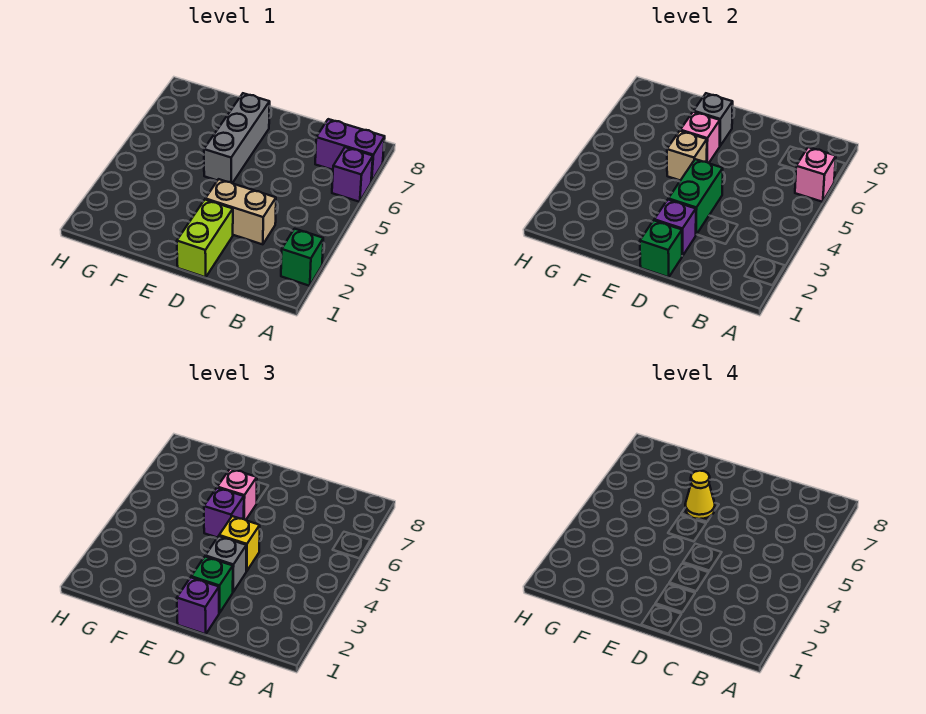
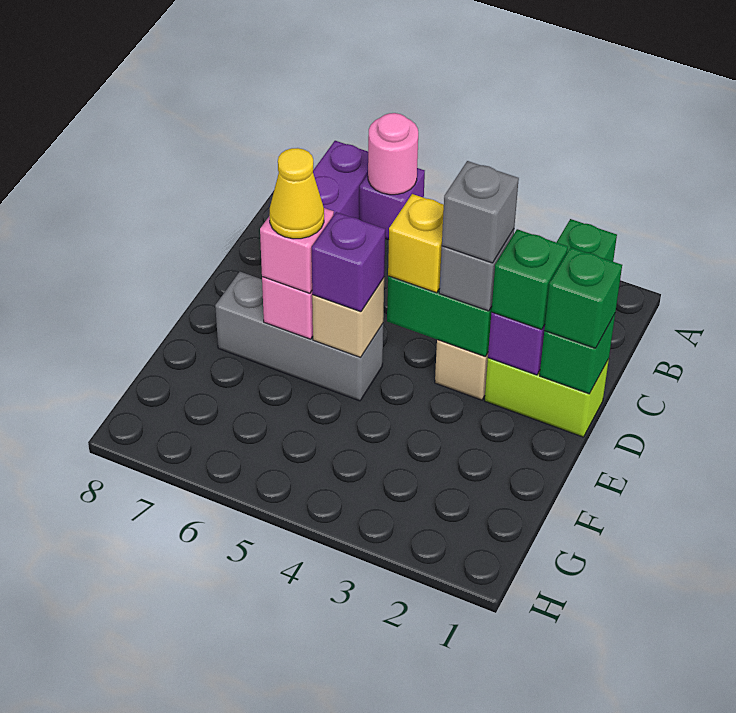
pink 1x1 brick [795,147,836,202] -> pink 1x1 round brick [368,113,418,195]
purple 1x1 brick [177,578,219,634] -> green 1x1 brick [544,247,622,348]
grey 1x1 brick [694,93,733,146] -> grey 1x1 brick moved to [442,161,519,263]

